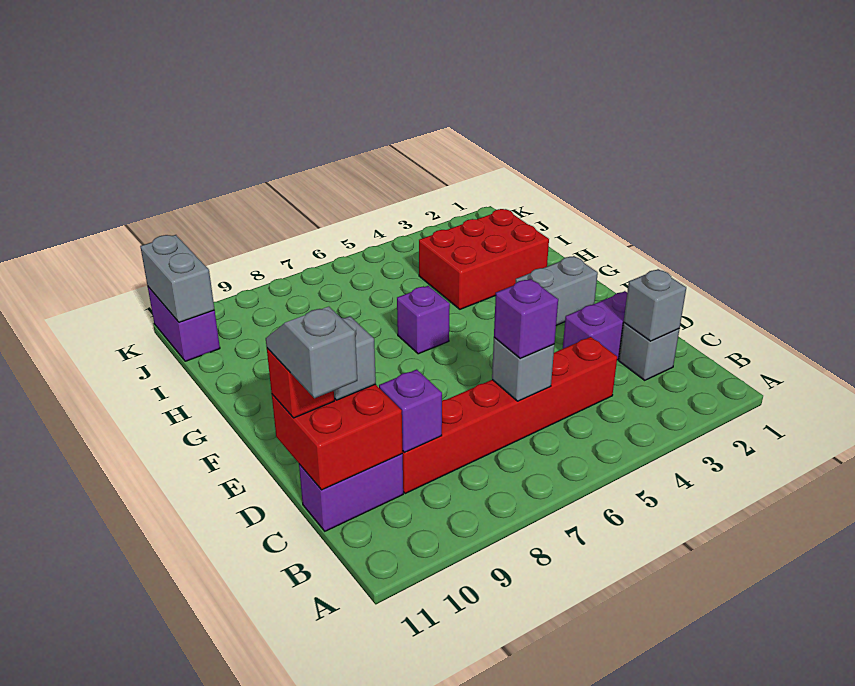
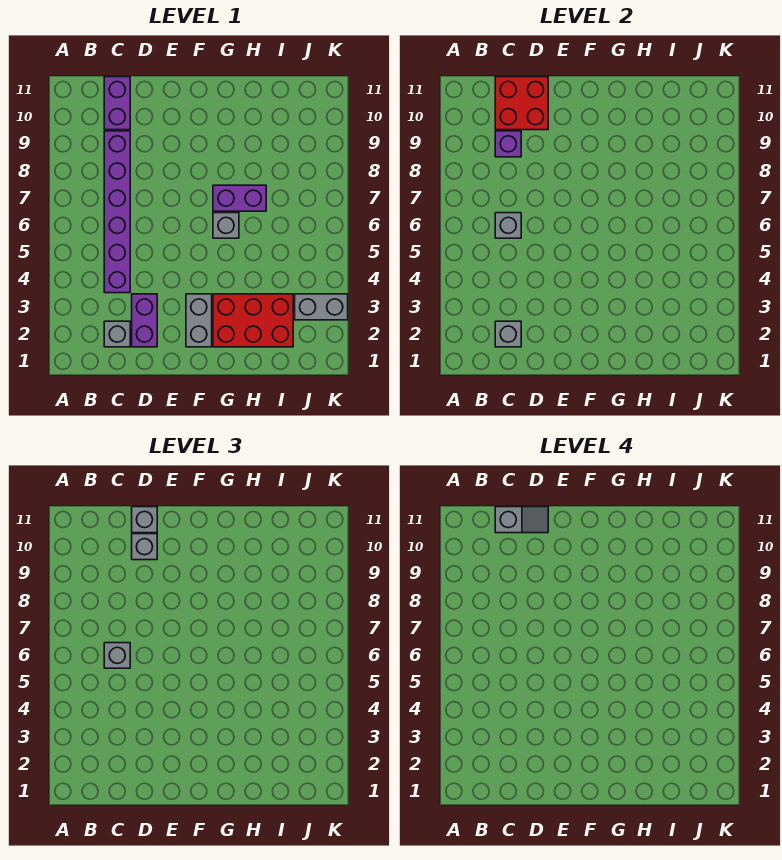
red 1x6 brick [402,337,617,494] -> purple 1x6 brick [104,131,130,293]
purple 1x1 brick [494,279,558,359] -> grey 1x1 brick [104,643,130,668]
red 1x1 brick [267,348,334,418] -> grey 1x1 brick [132,507,157,533]
purple 1x1 brick [397,286,450,354] -> grey 1x1 brick [213,213,239,238]
red 2x3 brick [419,209,549,309] -> red 2x3 brick turned to [213,294,293,347]
purple 1x2 brick [148,287,220,361] -> purple 1x2 brick moved to [213,185,266,211]
grey 1x2 brick [140,235,215,323] -> grey 1x2 brick moved to [295,294,348,320]

